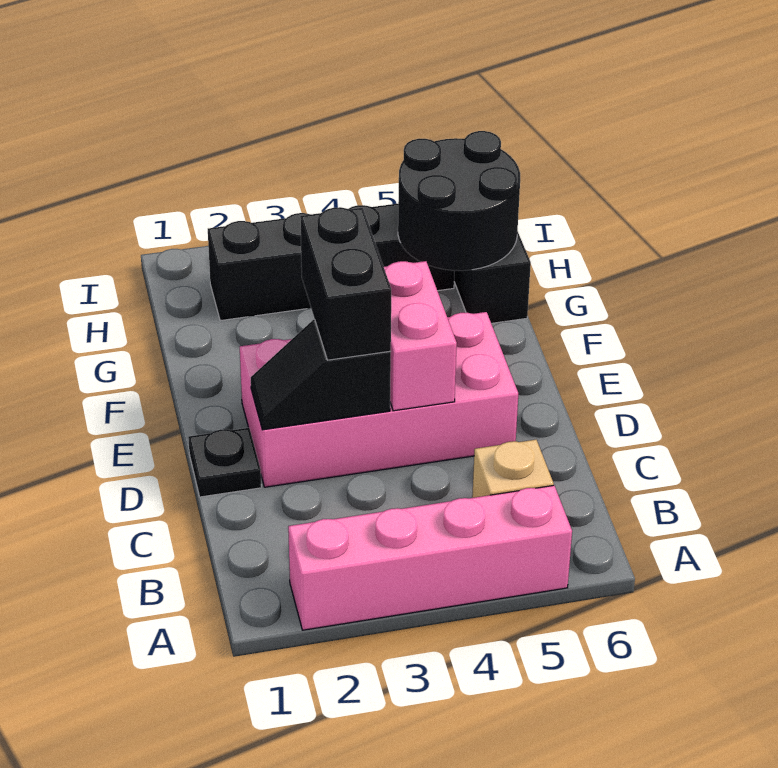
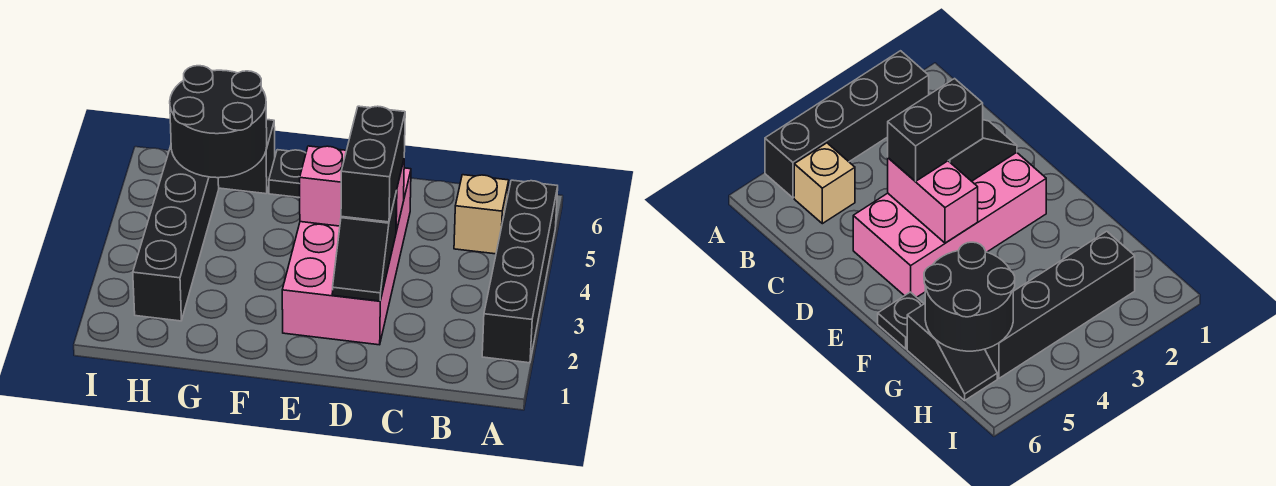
pink 1x4 brick [288,485,572,630] -> black 1x4 brick [482,180,558,363]
black 1x1 plate [188,428,261,497] -> black 1x1 plate moved to [269,150,306,198]
black 1x2 brick [300,207,391,360] -> black 1x2 brick turned to [341,106,405,222]

